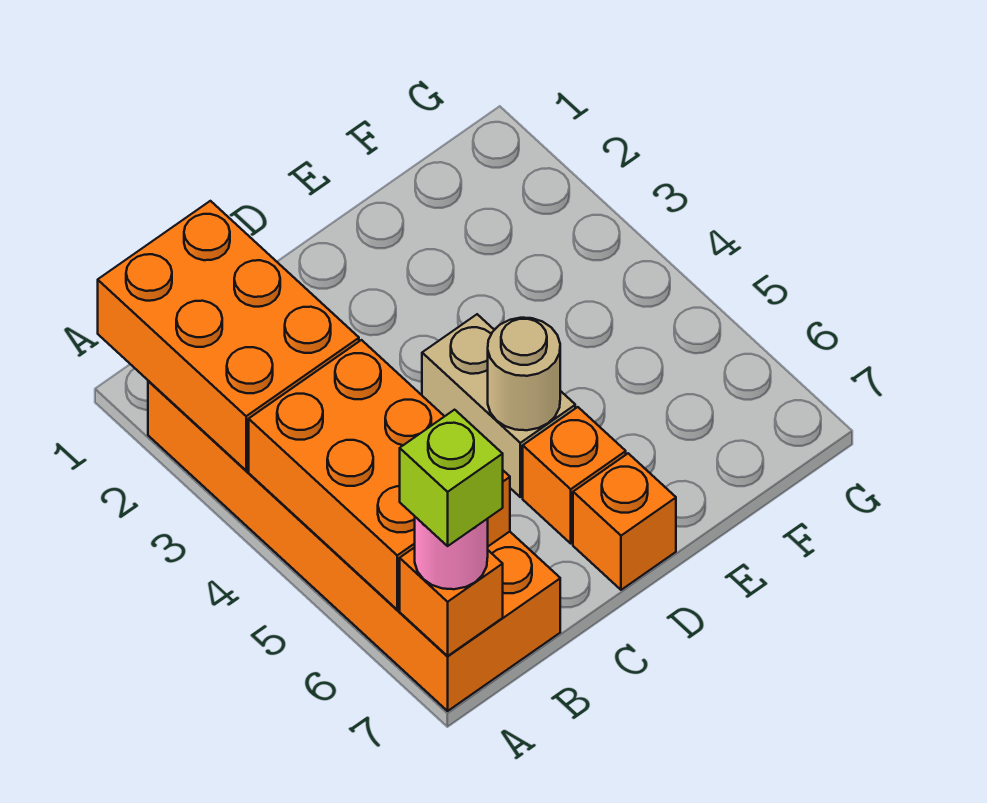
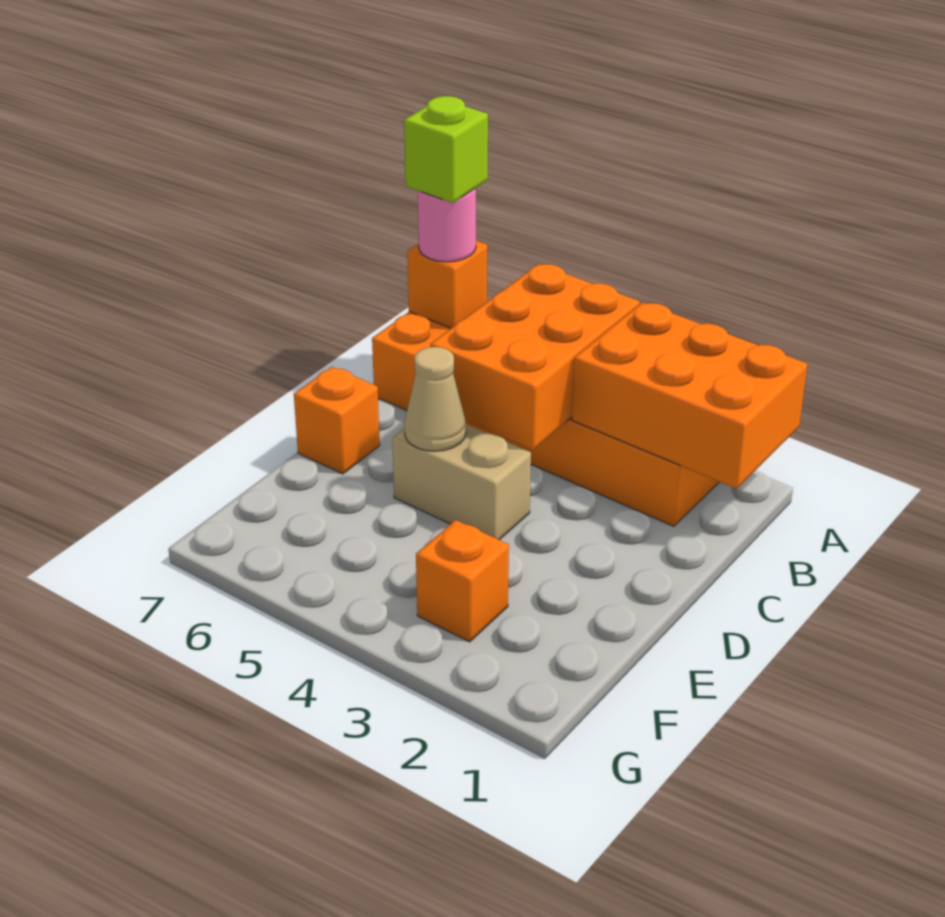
orange 2x3 brick [249,340,510,610] -> orange 2x3 brick turned to [430,264,640,450]
tan 1x1 round brick [488,318,560,430] -> tan 1x1 cone [404,347,466,451]
orange 1x1 brick [523,407,626,543] -> orange 1x1 brick moved to [416,520,509,642]

